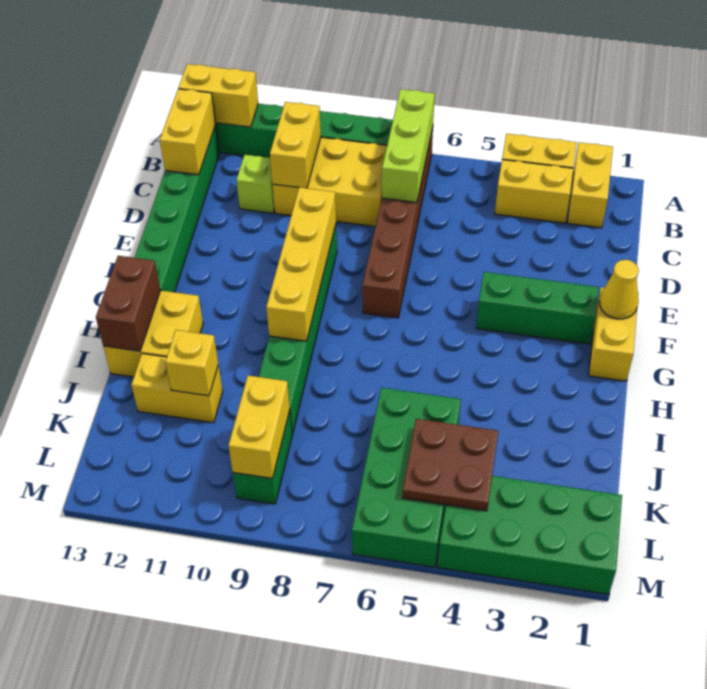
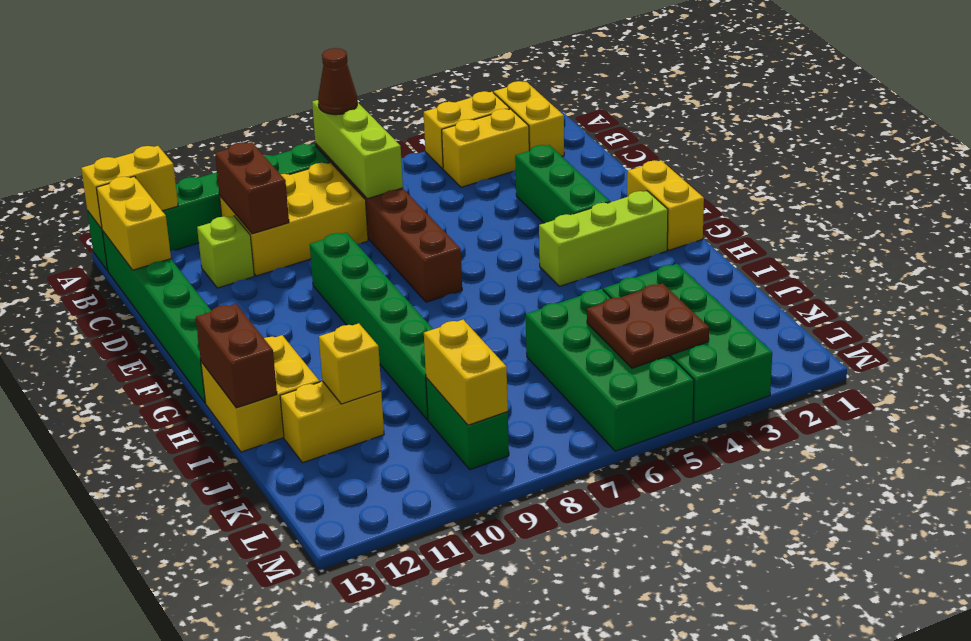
none -> brown 1x1 cone [318,48,357,115]
yellow 1x2 brick [270,102,321,188] -> brown 1x2 brick [215,142,289,234]
yellow 1x4 brick [266,187,336,341] -> none
yellow 1x1 cone [599,260,639,319] -> none
green 1x3 brick [476,272,599,344] -> green 1x3 brick turned to [515,145,610,223]
none -> lime 1x3 brick [539,191,668,286]
green 2x4 brick [438,476,622,595] -> green 2x4 brick turned to [603,264,772,422]

